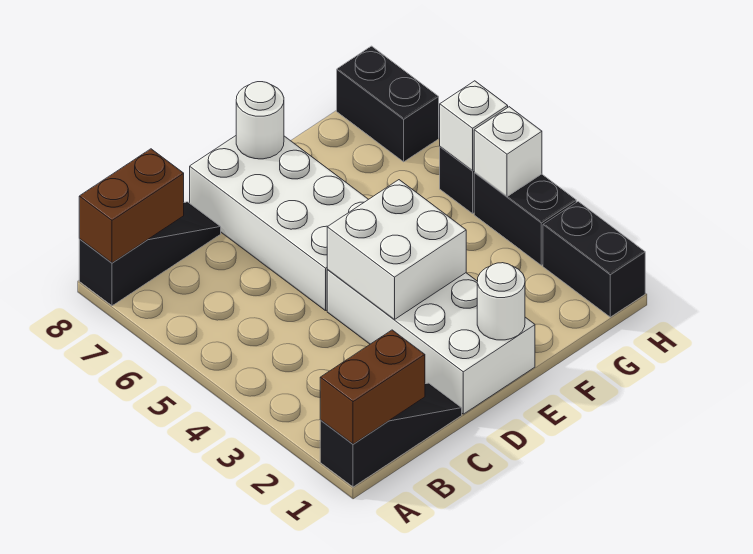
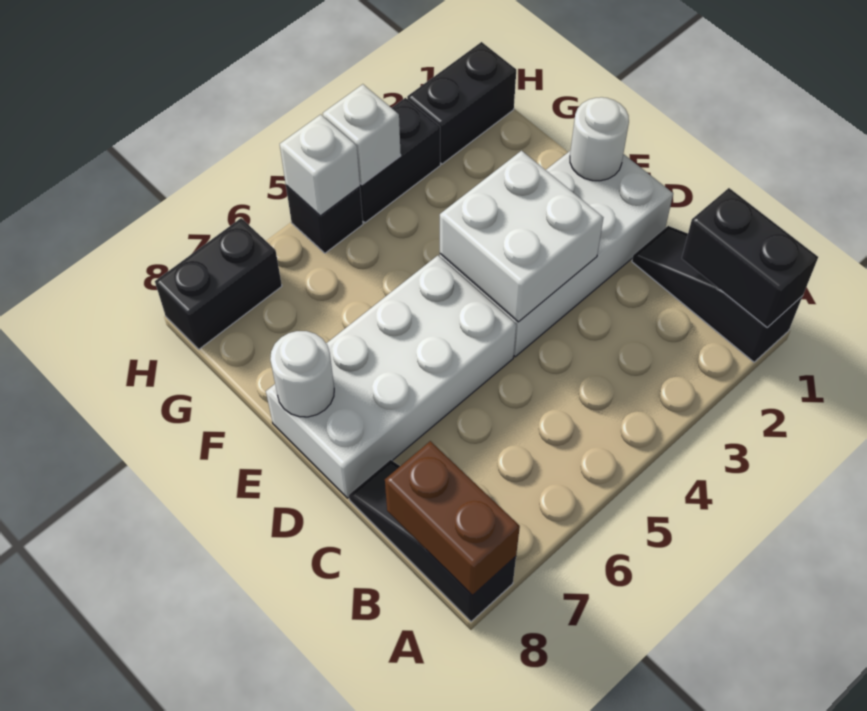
brown 1x2 brick [320,330,425,444] -> black 1x2 brick [682,188,818,328]

